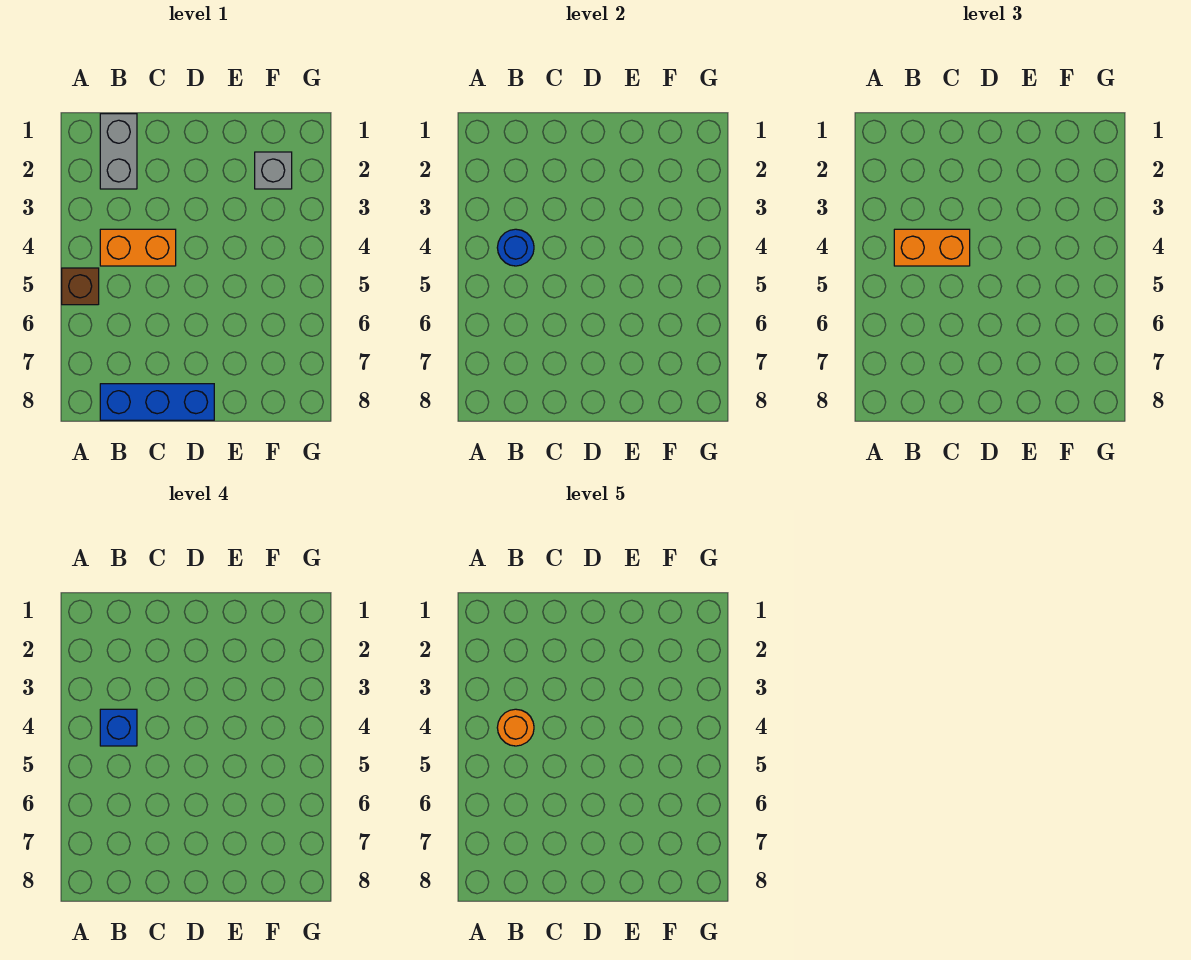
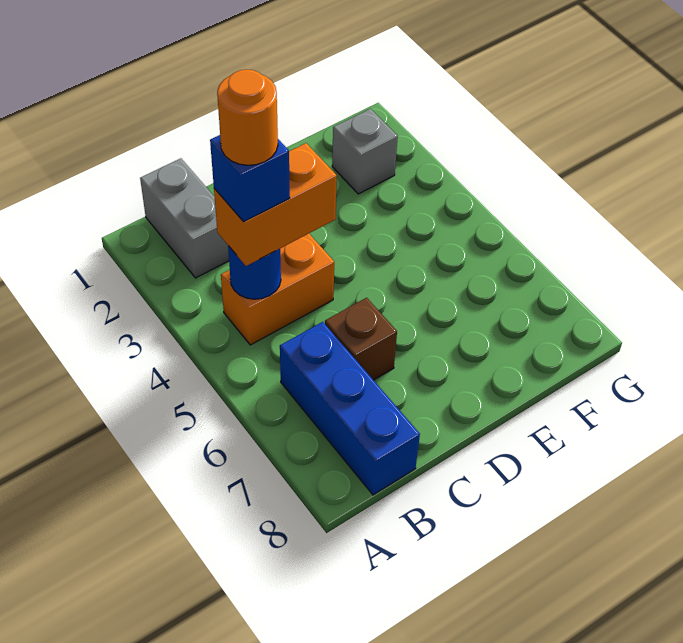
brown 1x1 brick [62,268,99,305] -> brown 1x1 brick moved to [325,298,397,380]
blue 1x3 brick [100,384,214,420] -> blue 1x3 brick turned to [280,322,420,495]

